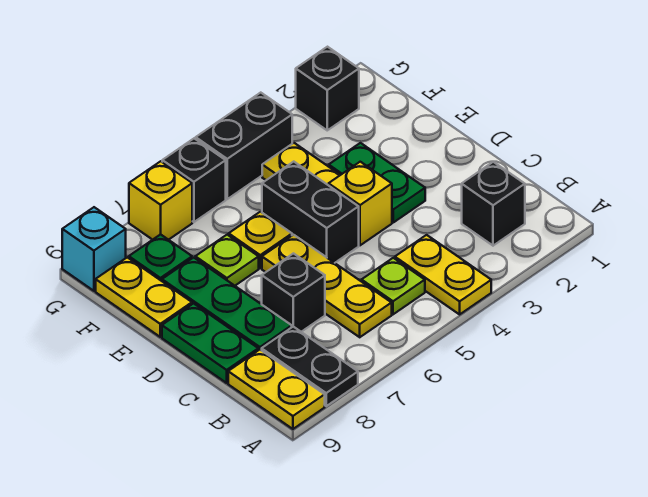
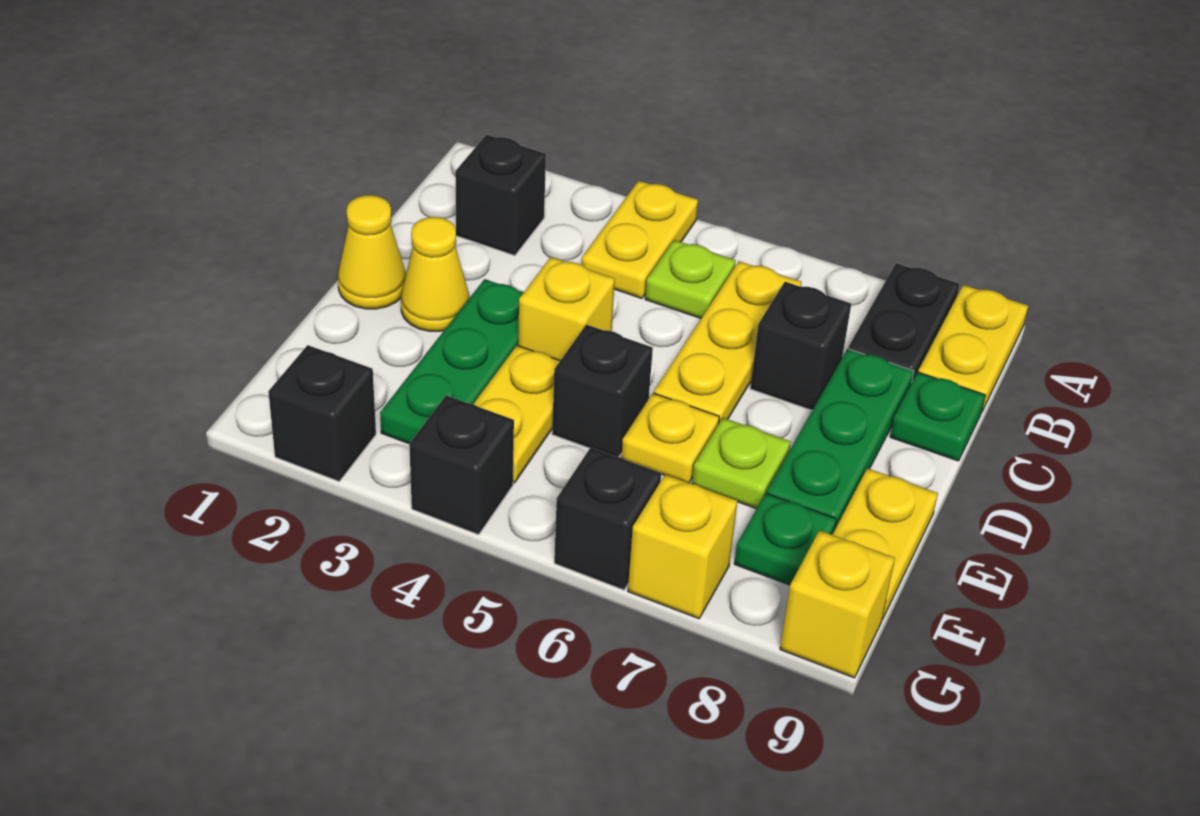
green 1x2 plate [162,303,258,383] -> green 1x1 plate [890,372,985,461]
none -> yellow 1x1 cone [338,195,406,309]
none -> yellow 1x1 cone [401,217,469,331]
green 1x2 plate [329,143,425,222] -> green 1x3 plate [380,279,524,443]
black 1x2 brick [262,162,359,263] -> black 1x1 brick [552,324,653,457]
black 1x2 brick [196,93,292,199] -> black 1x1 brick [409,395,514,535]
cyan 1x1 brick [62,207,126,291] -> yellow 1x1 brick [780,530,895,678]

